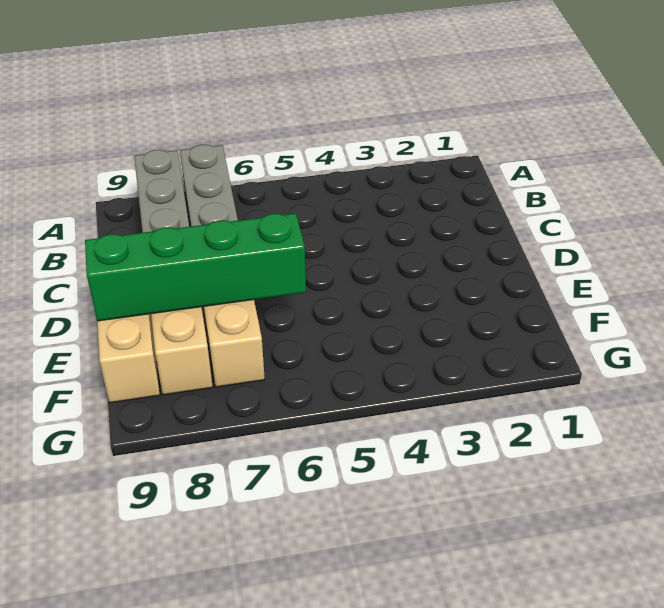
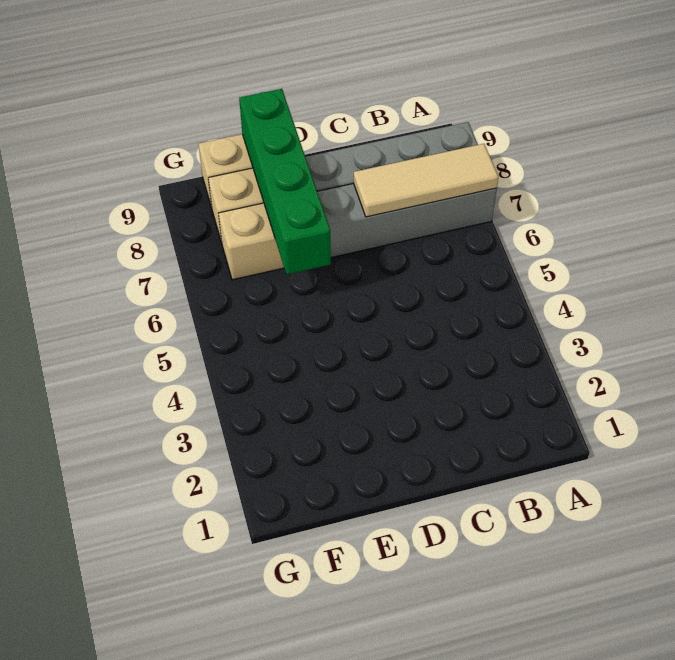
none -> tan 1x3 tile [353,144,498,217]

